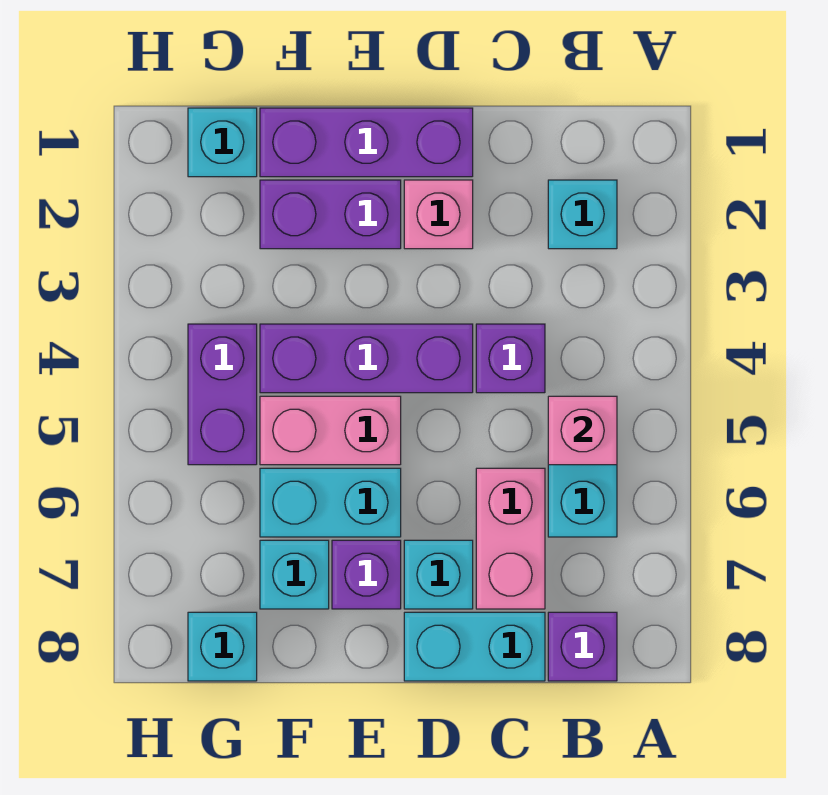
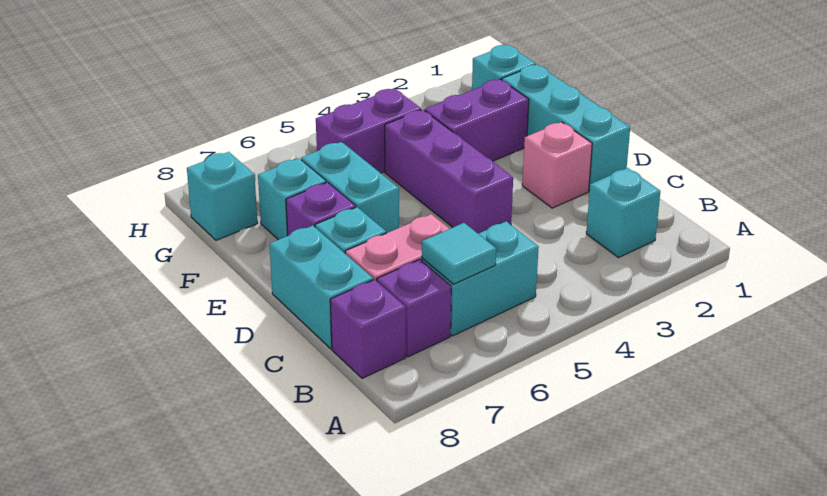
pink 1x1 brick [548,396,617,465] -> none
none -> cyan 1x1 tile [422,223,496,284]
purple 1x1 brick [476,324,545,393] -> purple 1x1 brick moved to [377,260,451,357]
purple 1x3 brick [260,108,473,177] -> cyan 1x3 brick [502,65,630,191]
purple 1x2 brick [260,180,401,249] -> purple 1x2 brick turned to [425,79,529,161]
pink 1x2 brick [260,396,401,465] -> none

